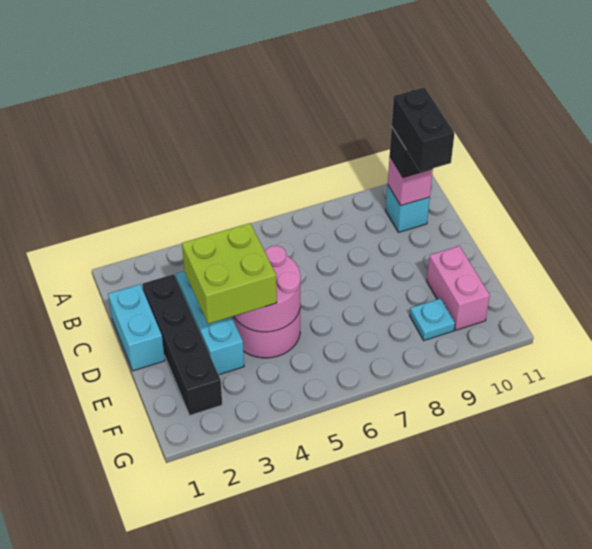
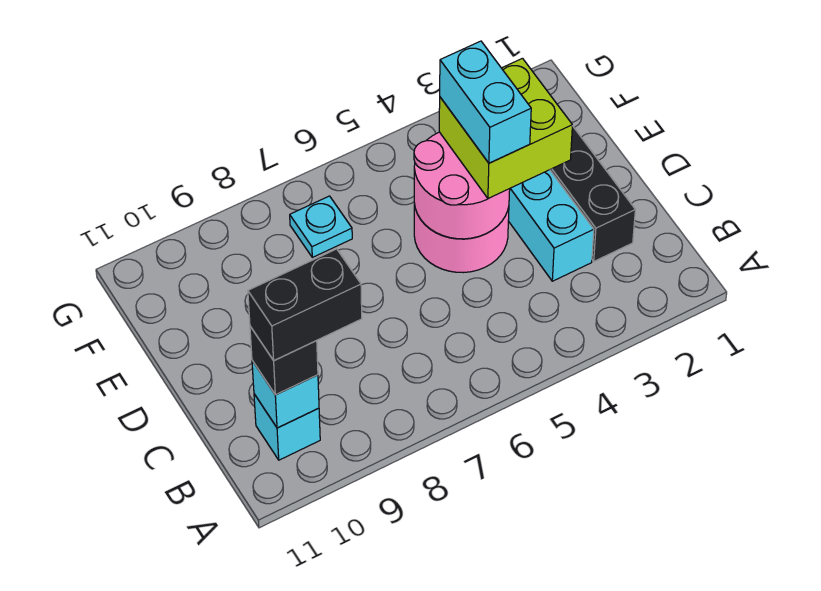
pink 1x1 brick [388,157,433,206] -> cyan 1x1 brick [252,361,319,428]
black 1x2 brick [392,87,455,172] -> black 1x2 brick turned to [248,249,362,361]
cyan 1x2 brick [108,284,165,371] -> cyan 1x2 brick moved to [440,41,531,163]
pink 1x2 brick [427,246,490,330] -> none
cyan 1x1 plate [410,298,455,340] -> cyan 1x1 plate moved to [290,196,352,257]

